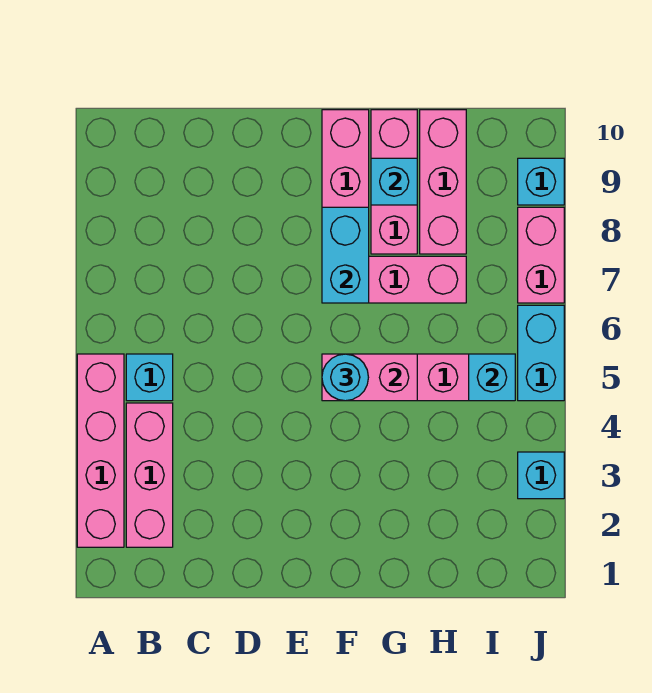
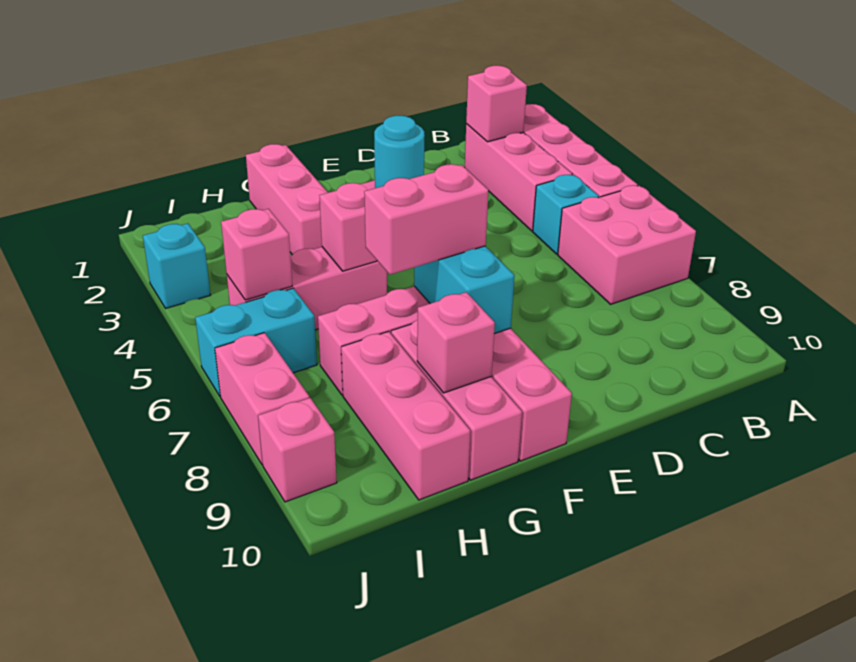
none -> pink 2x2 brick [558,185,696,304]
none -> pink 1x1 brick [466,66,527,142]
none -> pink 1x2 brick [364,164,488,275]
none -> pink 1x3 brick [246,144,328,255]
cyan 1x1 brick [371,158,417,205] -> pink 1x1 brick [417,292,495,393]
cyan 1x1 brick [469,354,515,401] -> pink 1x1 brick [221,209,292,300]
cyan 1x2 brick [518,305,564,401] -> cyan 1x2 brick turned to [195,288,317,396]
cyan 1x1 brick [518,158,564,205] -> pink 1x1 brick [258,398,337,502]

